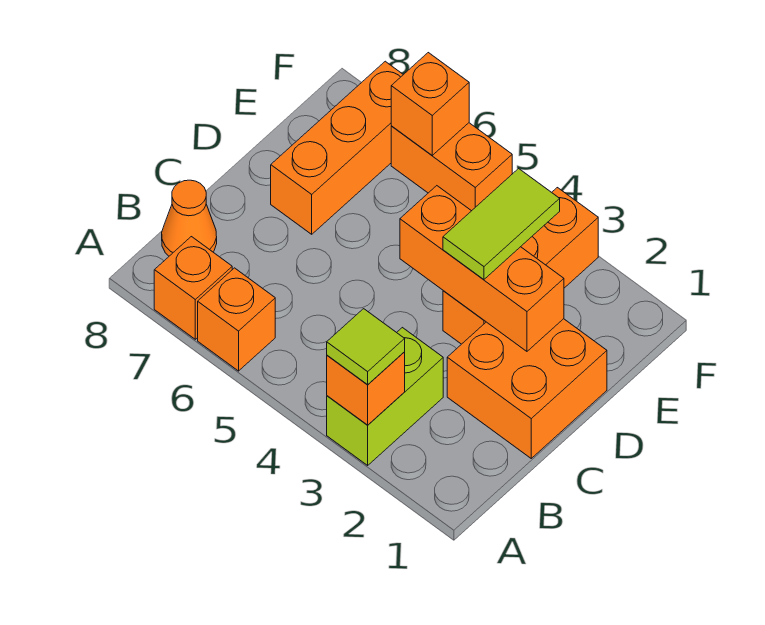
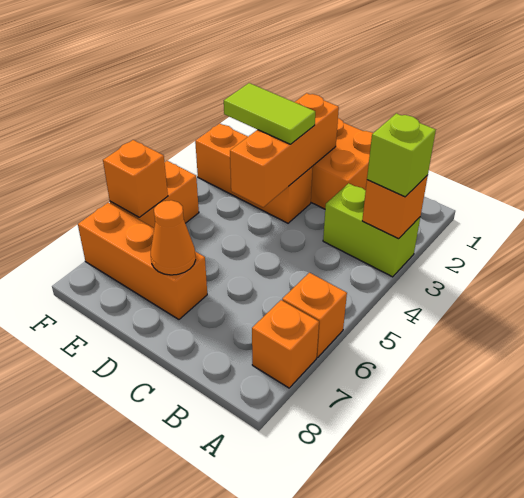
lime 1x1 tile [327,309,405,384] -> lime 1x1 brick [367,113,436,197]
orange 1x1 cone [162,180,217,256] -> orange 1x1 cone moved to [151,200,196,275]

